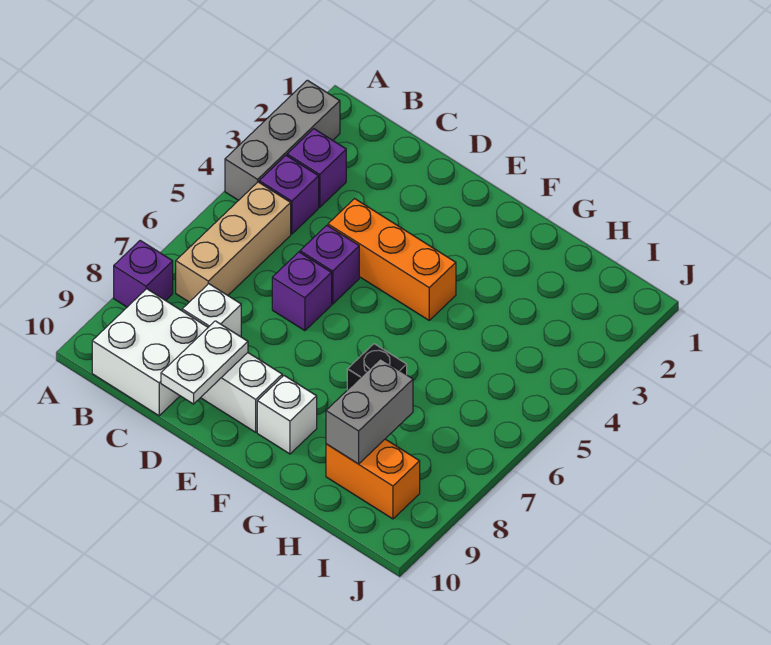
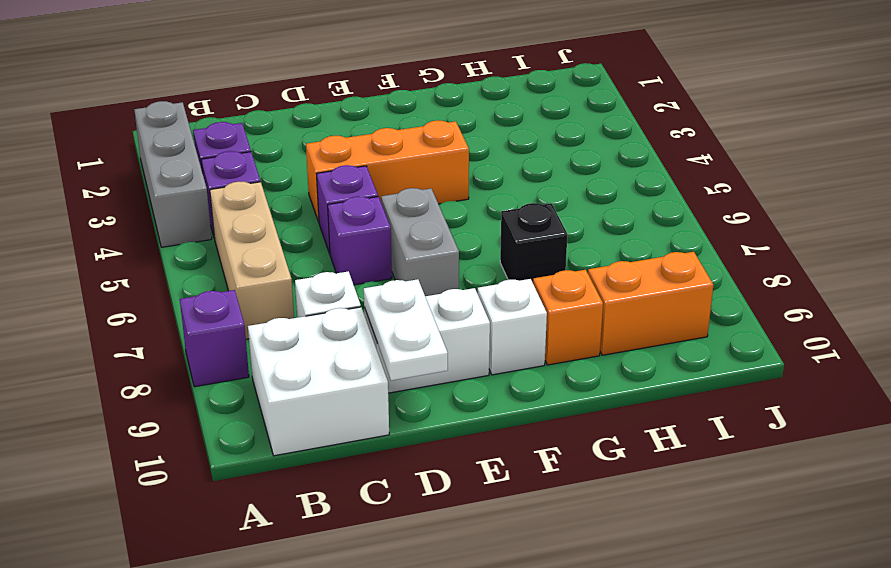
none -> orange 1x1 brick [533,270,603,365]
grey 1x2 brick [326,359,413,464] -> grey 1x2 brick moved to [381,188,459,296]

